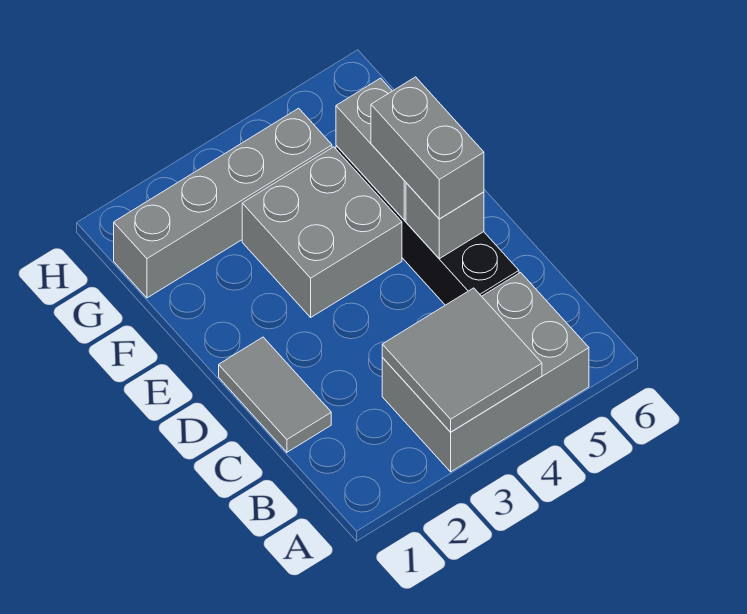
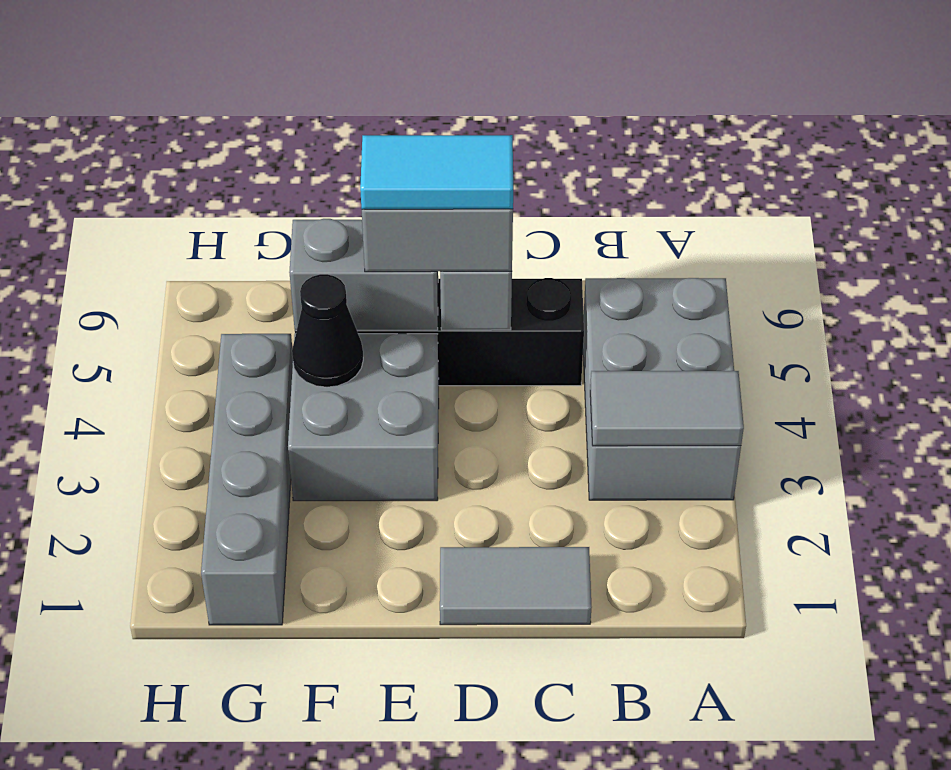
grey 2x2 tile [382,288,542,432] -> grey 1x2 tile [590,371,744,446]
none -> cyan 1x2 tile [360,135,513,209]
none -> black 1x1 cone [292,274,363,387]

